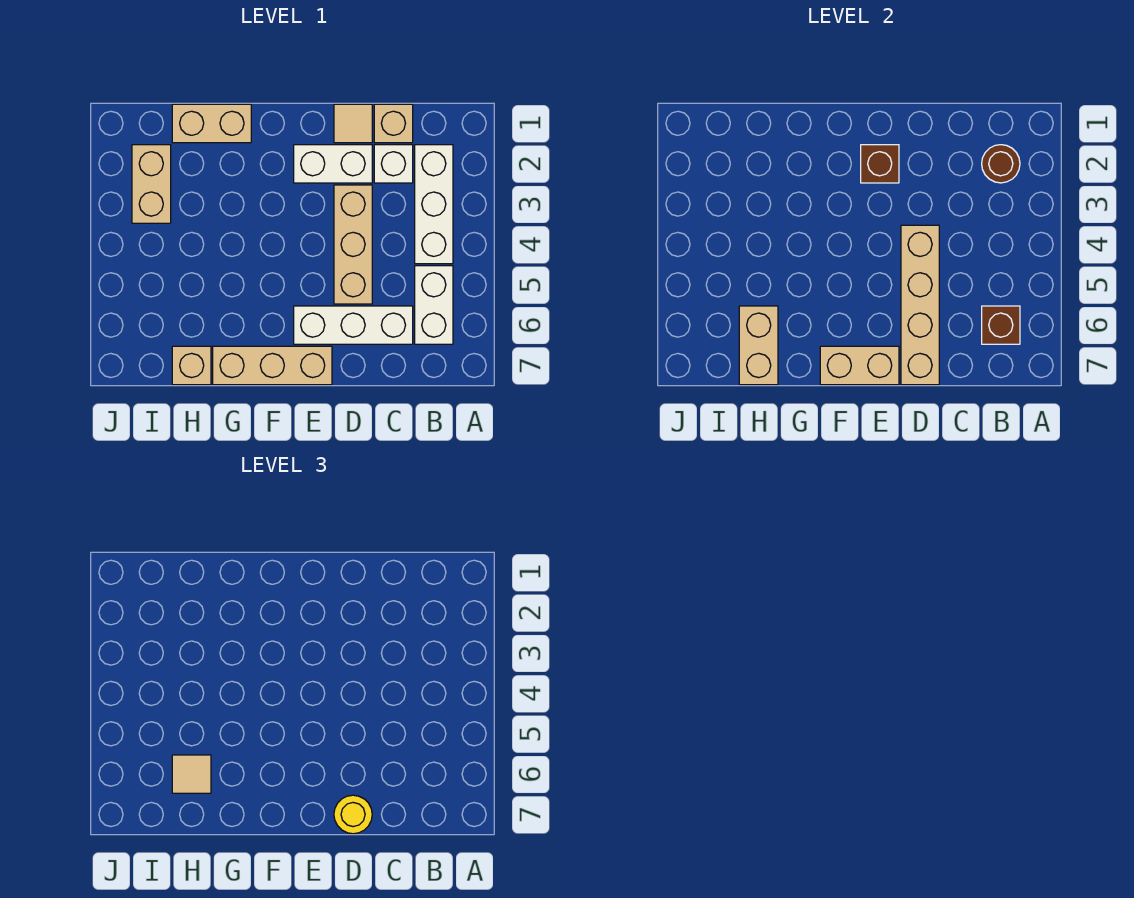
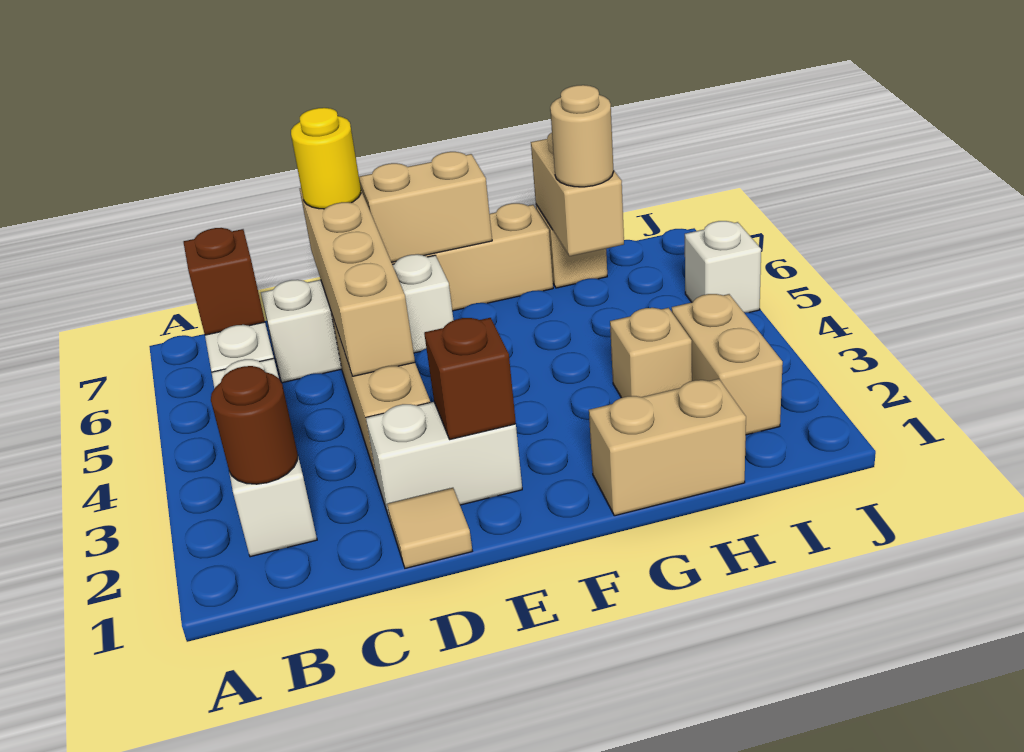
tan 1x1 brick [374,104,413,143] -> tan 1x1 brick moved to [610,308,692,398]
white 1x1 brick [374,145,413,183] -> white 1x1 brick moved to [685,221,761,313]
tan 1x1 tile [172,755,211,793] -> tan 1x1 round brick [550,85,614,187]

